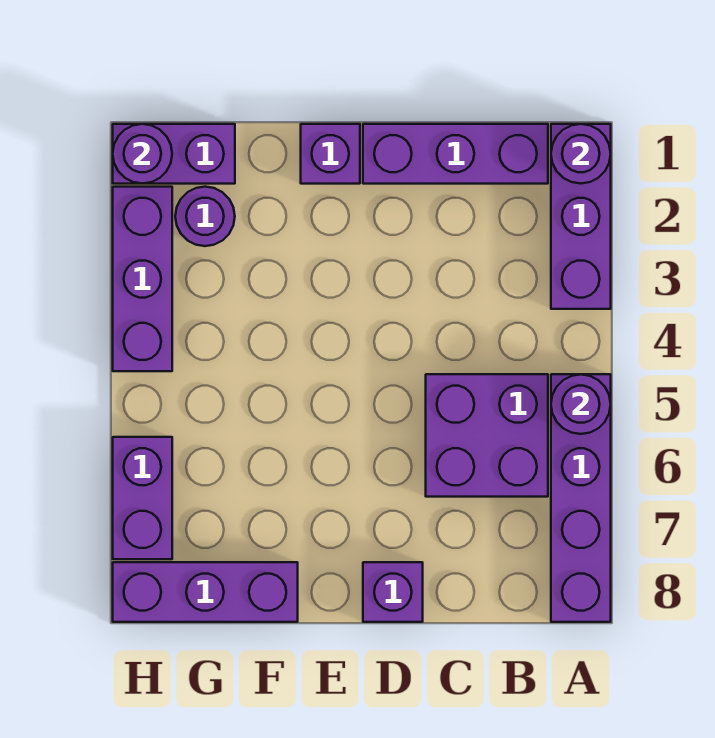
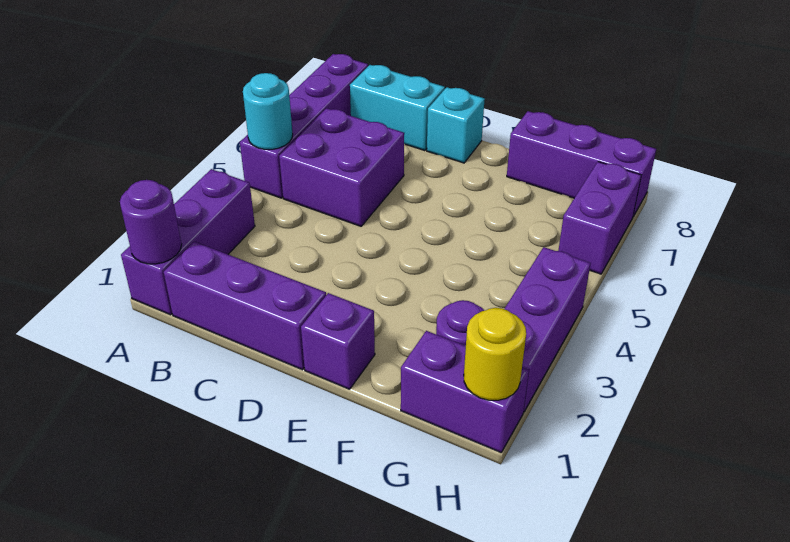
purple 1x1 round brick [551,374,611,434] -> cyan 1x1 round brick [243,73,293,149]
none -> cyan 1x2 brick [350,65,445,151]
purple 1x1 brick [363,562,423,622] -> cyan 1x1 brick [427,87,485,163]
purple 1x1 round brick [113,124,172,184] -> yellow 1x1 round brick [464,308,526,400]

